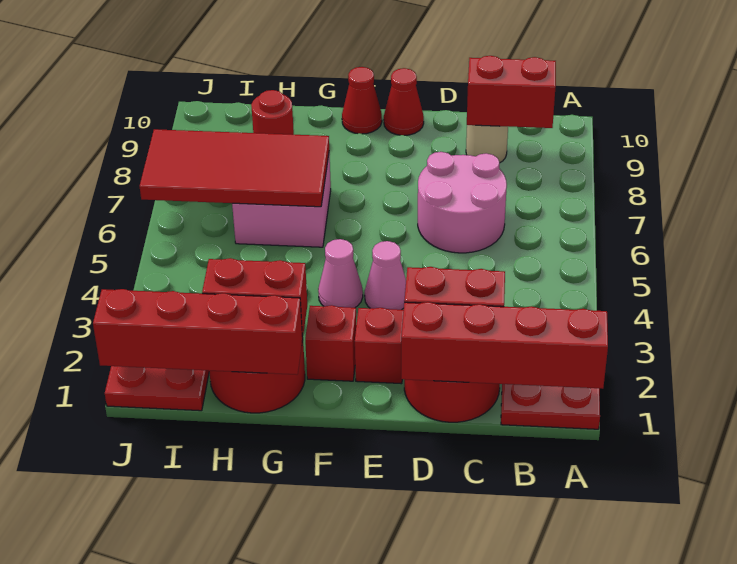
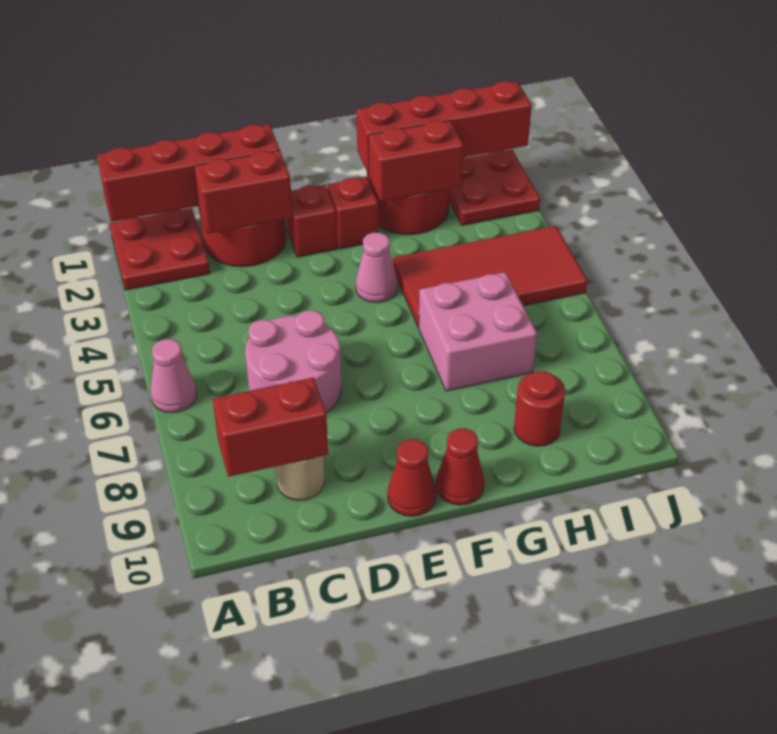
pink 1x1 cone [365,241,406,310] -> pink 1x1 cone moved to [150,339,197,413]
red 2x4 tile [140,129,329,207] -> red 2x4 tile moved to [393,226,587,327]

